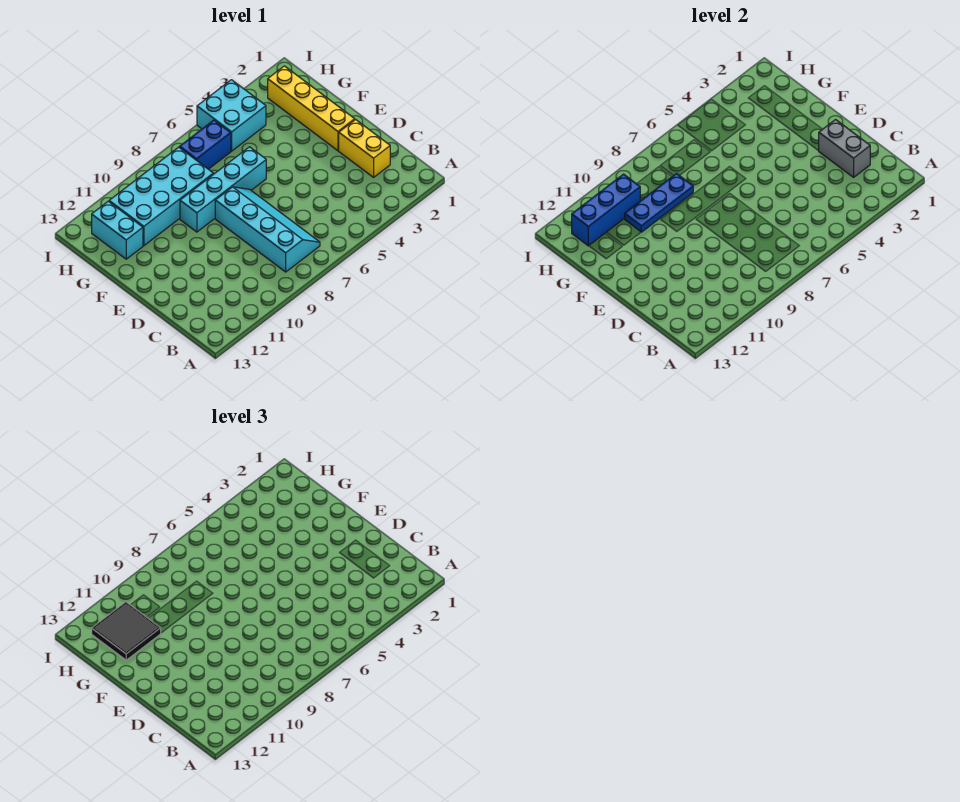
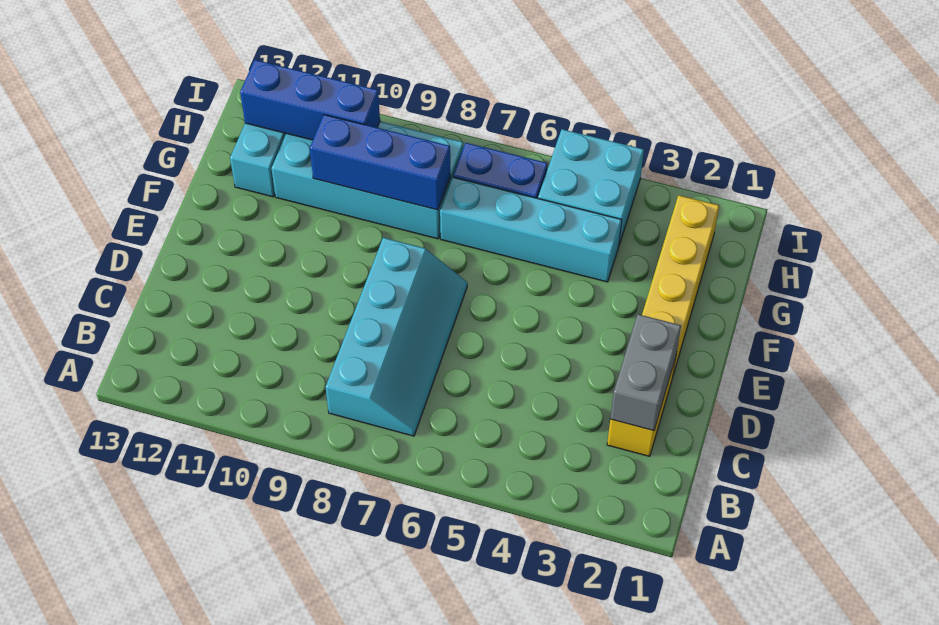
cyan 1x4 brick [180,147,266,232] -> cyan 1x4 brick moved to [440,177,622,282]
blue 1x3 plate [625,174,693,232] -> blue 1x3 brick [310,115,450,210]
black 2x2 tile [92,602,161,660] -> none

